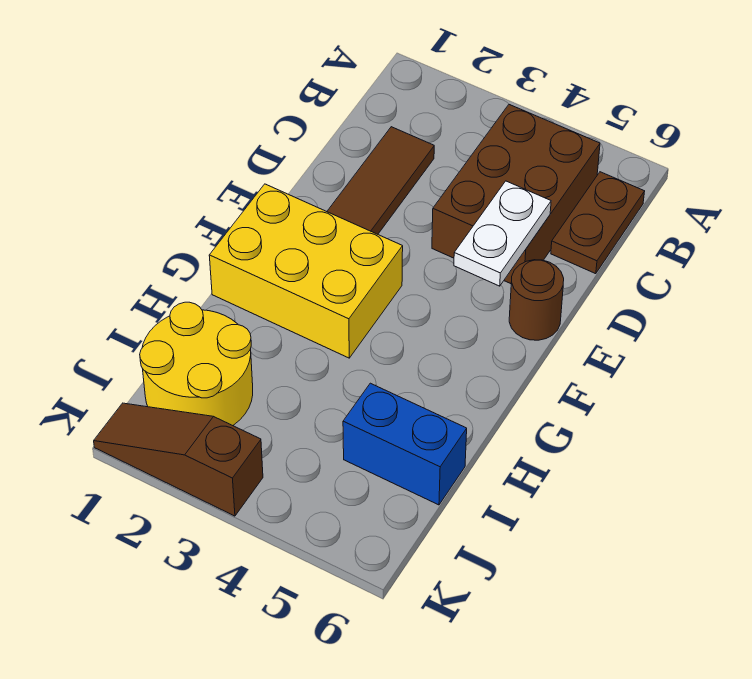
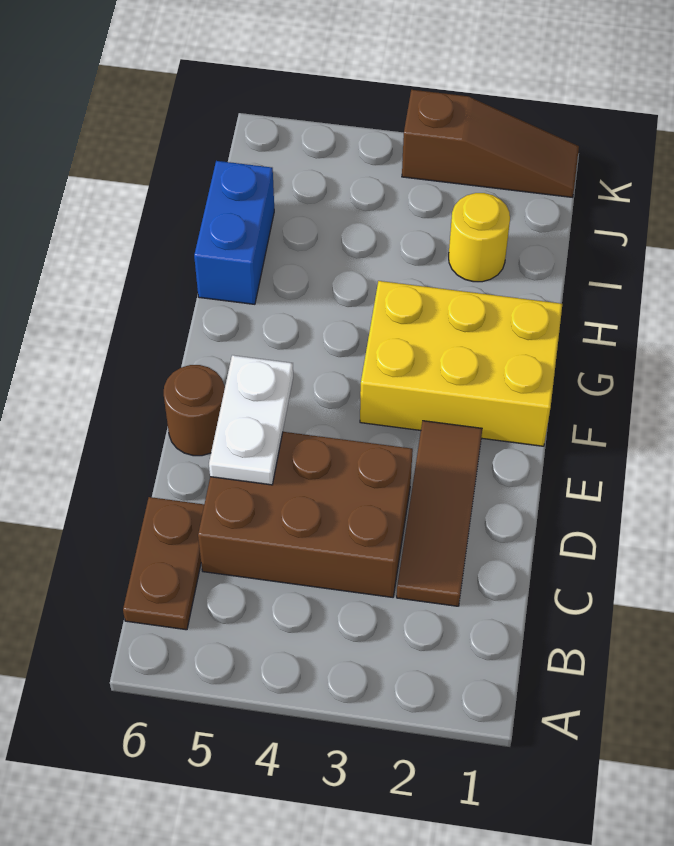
brown 2x3 brick [432,105,600,284] -> brown 2x3 brick turned to [198,432,413,597]
yellow 2x2 round brick [140,302,253,426] -> yellow 1x1 round brick [449,193,510,282]
blue 1x2 brick [343,383,467,505] -> blue 1x2 brick turned to [194,161,274,304]

